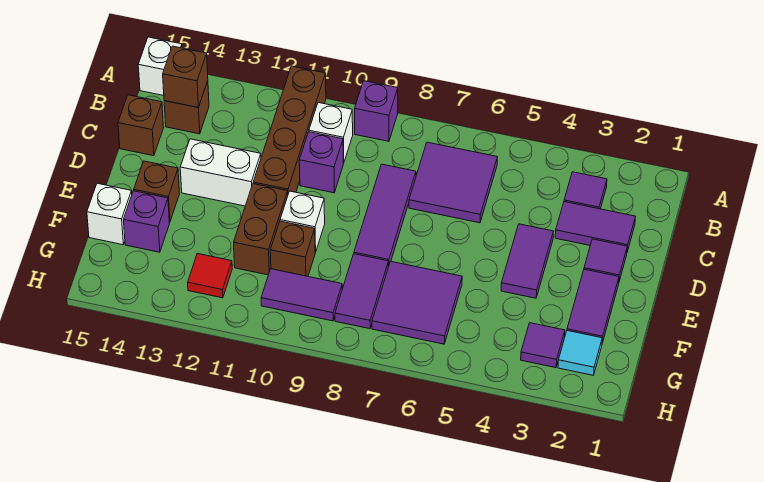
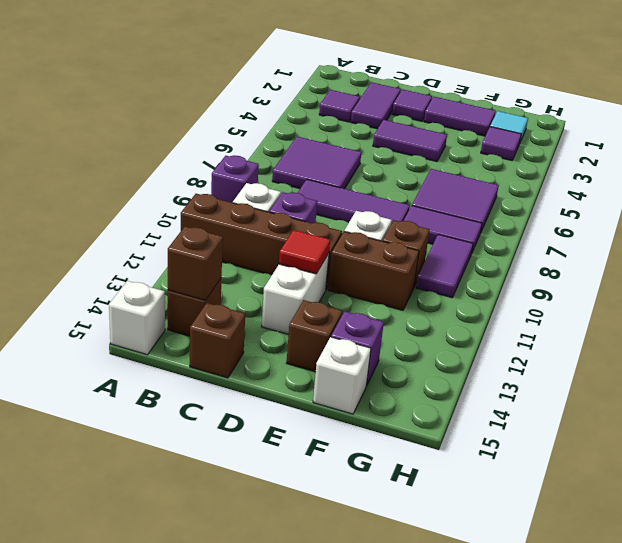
red 1x1 tile [188,254,232,298] -> red 1x1 tile moved to [279,230,330,274]

